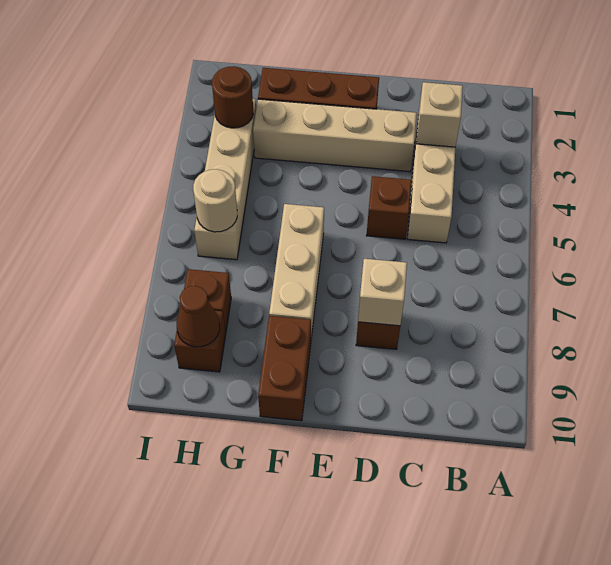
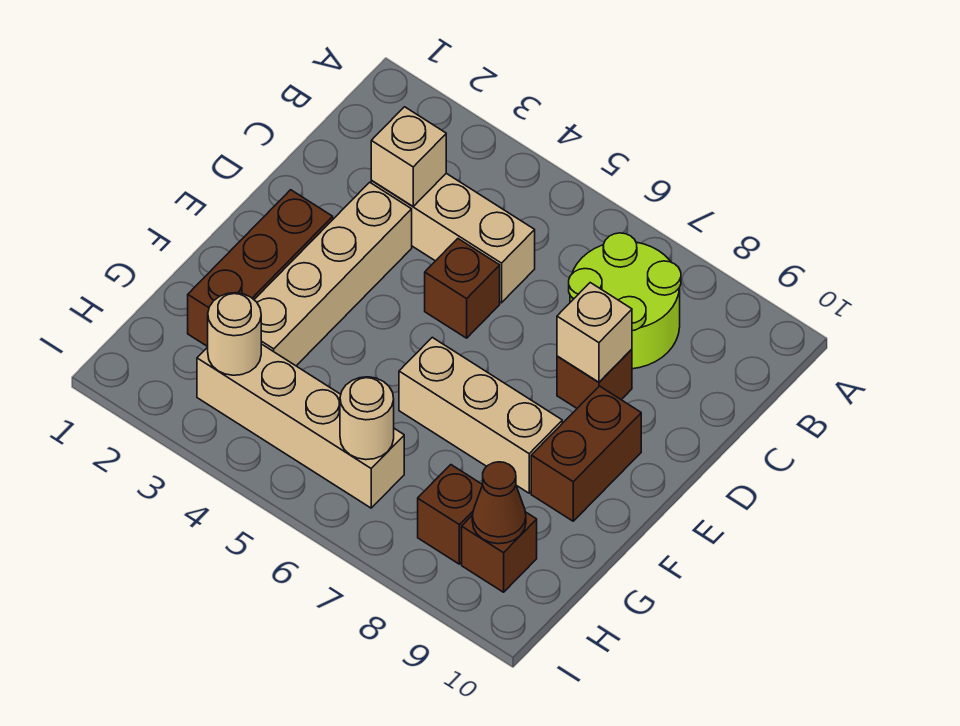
none -> lime 2x2 round brick [569,233,681,369]
brown 1x2 brick [258,316,311,421] -> brown 1x2 brick turned to [531,386,641,521]
brown 1x1 round brick [212,66,253,128] -> tan 1x1 round brick [208,293,261,375]

